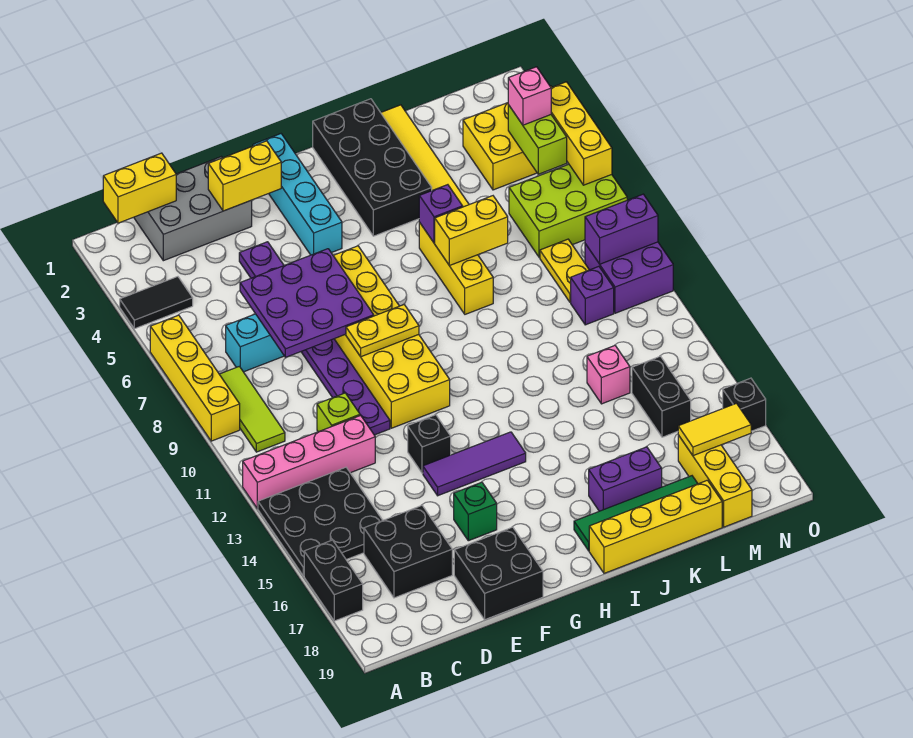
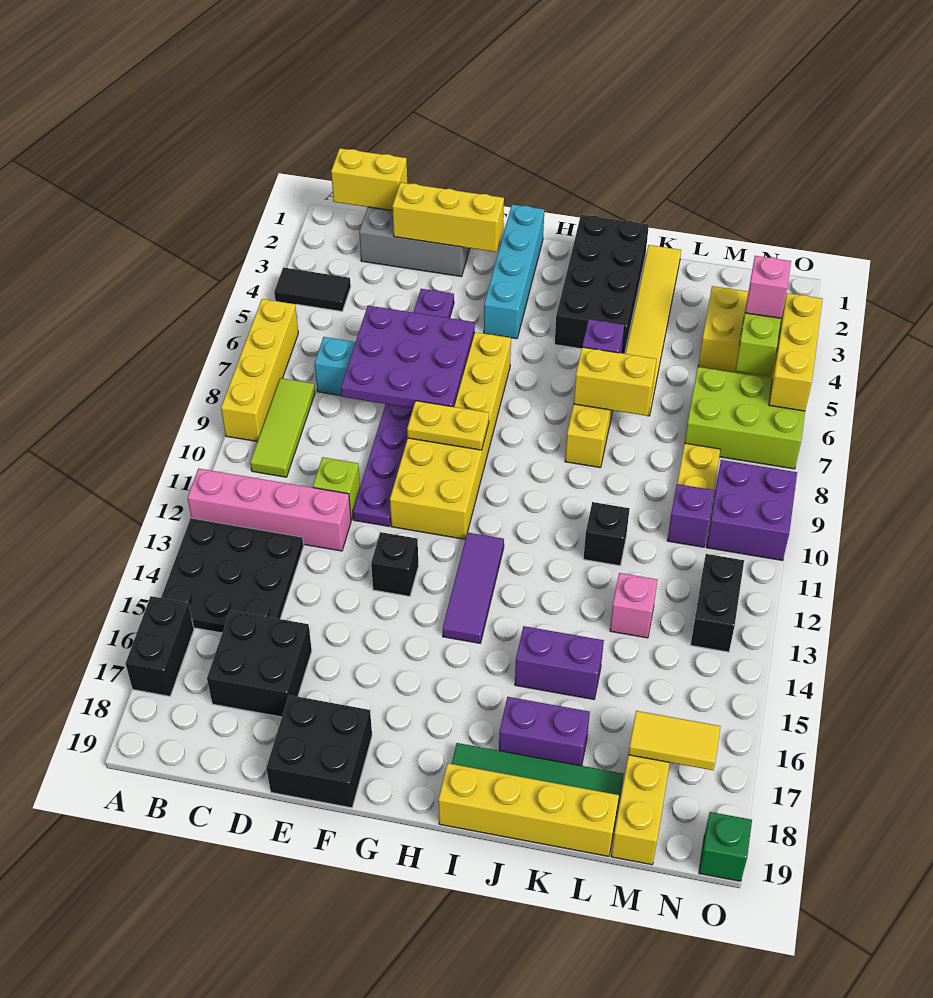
yellow 1x2 brick [208,141,281,211] -> yellow 1x3 brick [392,182,504,252]
purple 1x3 tile [423,432,526,496] -> purple 1x3 tile turned to [443,532,504,643]
green 1x1 brick [454,482,497,541] -> green 1x1 brick moved to [699,812,752,881]
black 1x2 brick [632,356,691,437] -> black 1x2 brick moved to [691,554,744,652]
purple 1x2 brick [585,194,658,264] -> purple 1x2 brick moved to [515,626,604,699]
black 1x1 brick [723,378,766,431] -> black 1x1 brick moved to [584,502,630,566]

